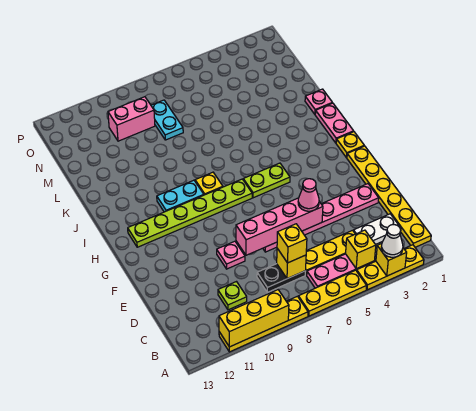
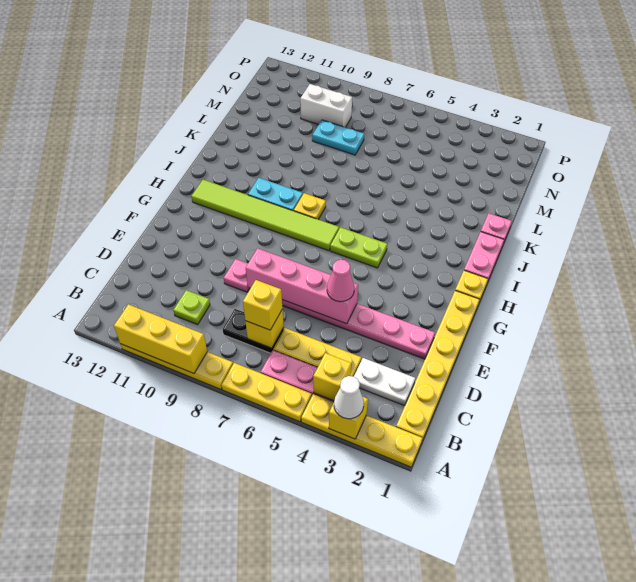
yellow 1x3 plate [357,245,424,290] -> yellow 1x4 plate [301,394,423,467]
lime 1x6 plate [128,179,252,247] -> lime 1x6 tile [191,180,339,251]
cyan 1x2 plate [151,100,183,140] -> cyan 1x2 plate turned to [312,120,364,155]
pink 1x2 brick [108,97,155,141] -> white 1x2 brick [300,84,352,127]

